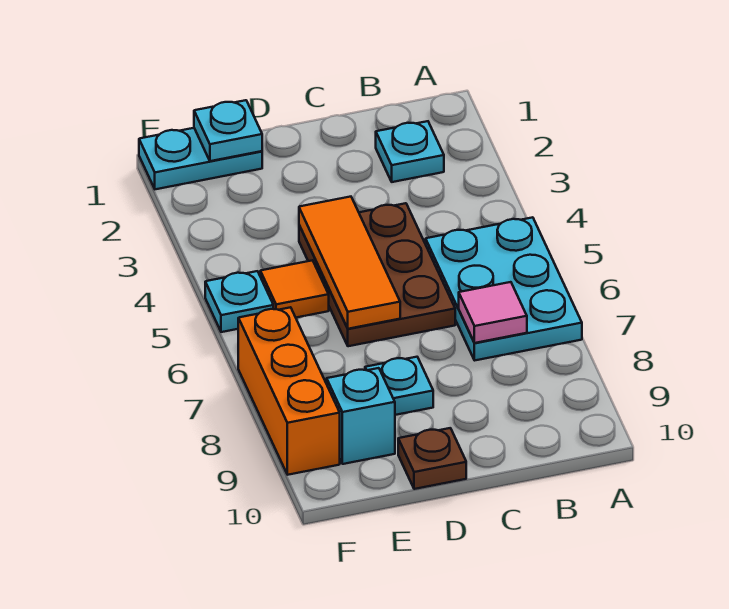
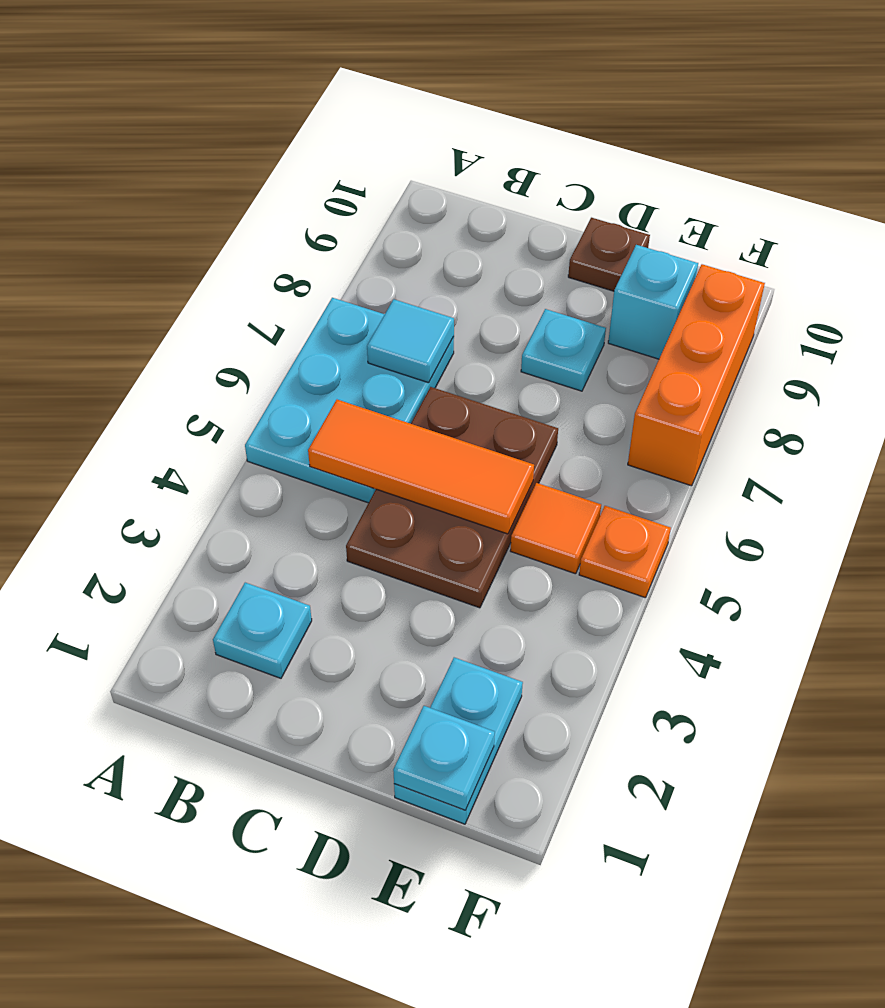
pink 1x1 tile [459,282,527,343] -> cyan 1x1 tile [367,299,454,383]
orange 1x3 tile [299,197,400,329] -> orange 1x3 tile turned to [308,400,534,534]
cyan 1x2 plate [139,128,262,189] -> cyan 1x2 plate turned to [394,658,523,824]
cyan 1x1 plate [205,271,273,332] -> orange 1x1 plate [579,506,671,598]

